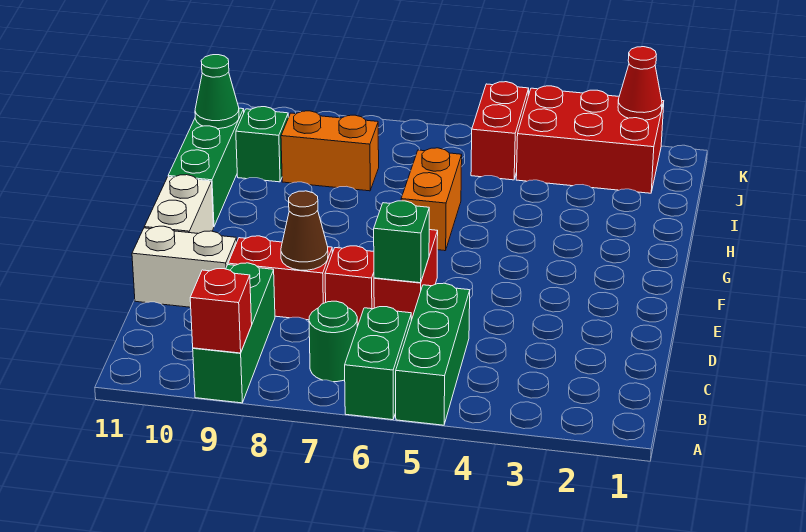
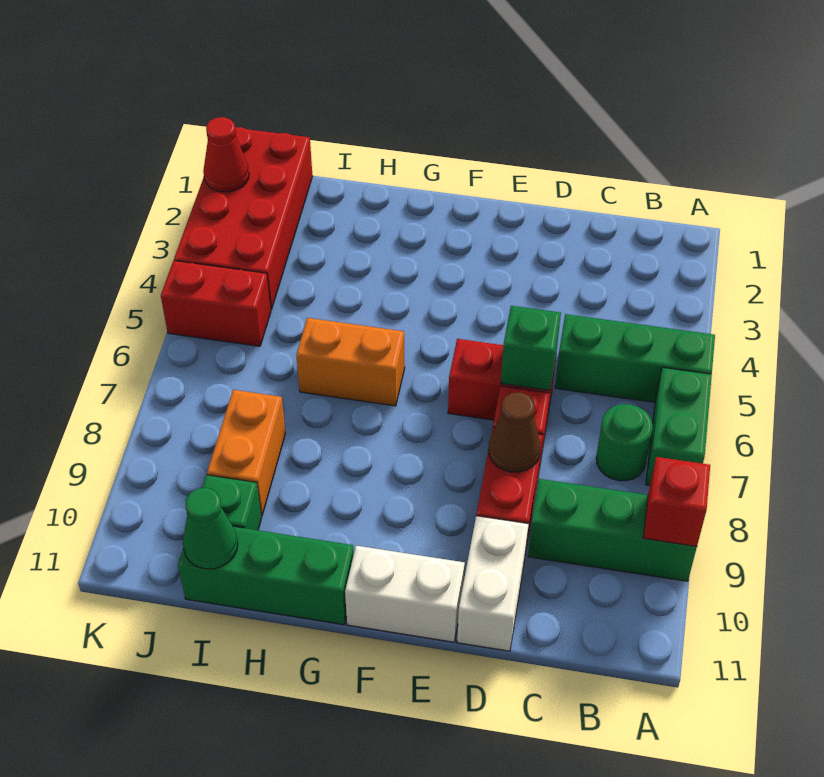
green 1x2 brick [345,307,411,420] -> green 1x2 brick turned to [646,367,712,485]
red 2x3 brick [516,86,664,193] -> red 2x4 brick [174,127,313,309]

